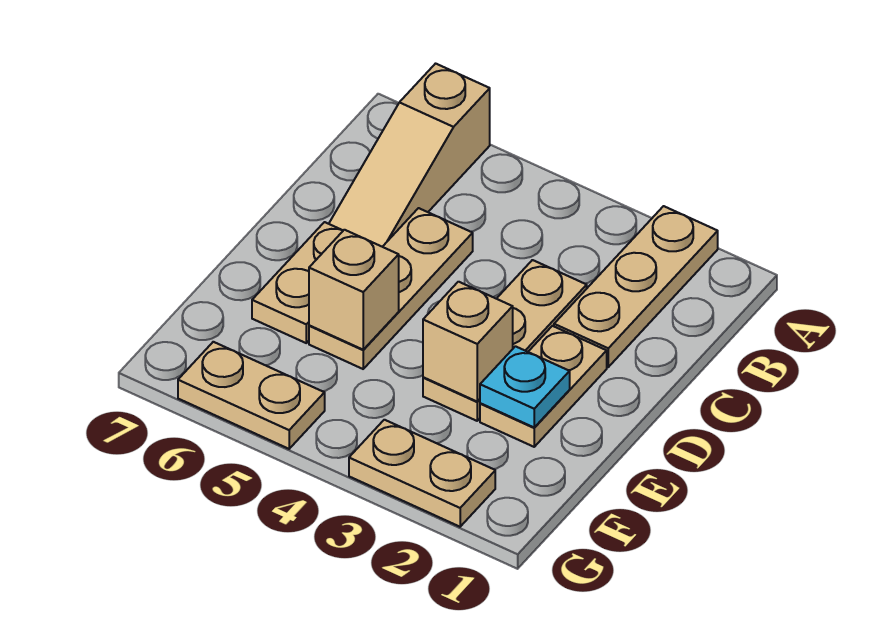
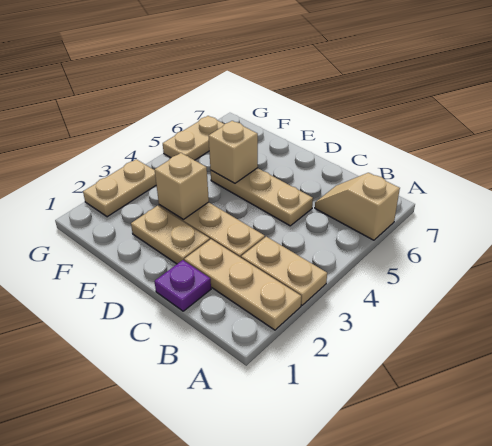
tan 1x3 slope [329,64,490,247] -> tan 1x2 slope [315,173,400,240]
none -> purple 1x1 plate [154,260,211,311]
tan 1x2 plate [252,222,343,343] -> tan 1x2 plate moved to [241,237,327,305]
cyan 1x1 plate [480,346,570,427] -> none

